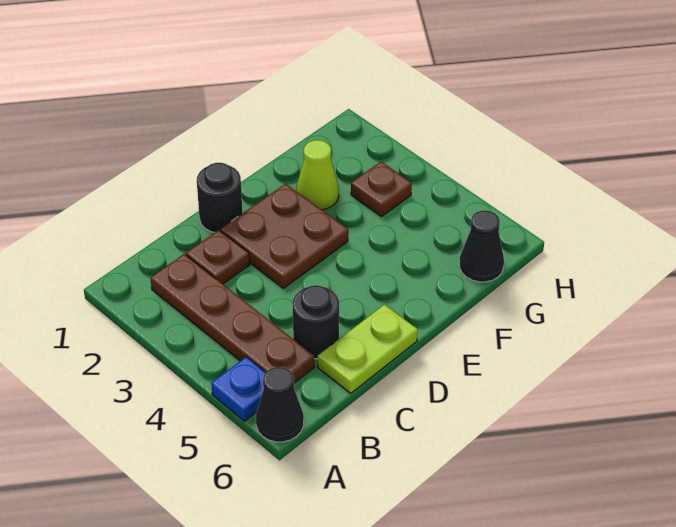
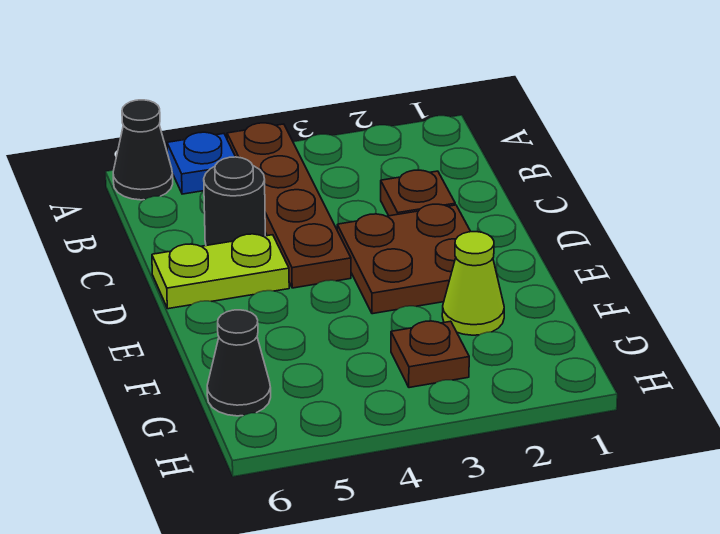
brown 1x4 plate [151,254,314,383] -> brown 1x4 plate turned to [227,123,351,288]
lime 1x2 plate [318,305,418,393] -> lime 1x2 plate turned to [152,234,289,309]
black 1x1 round brick [197,163,242,232] -> none

